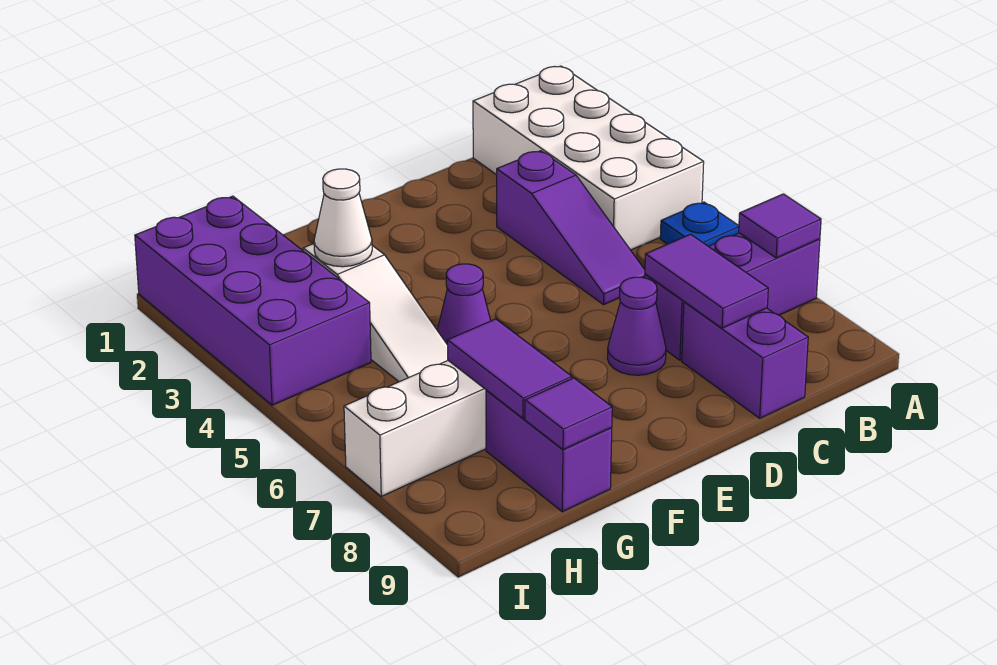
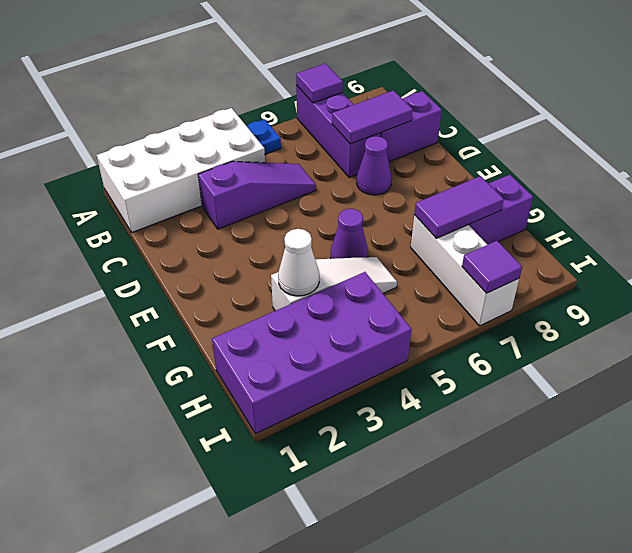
purple 1x1 tile [525,378,612,450] -> purple 1x1 tile moved to [462,241,522,293]

